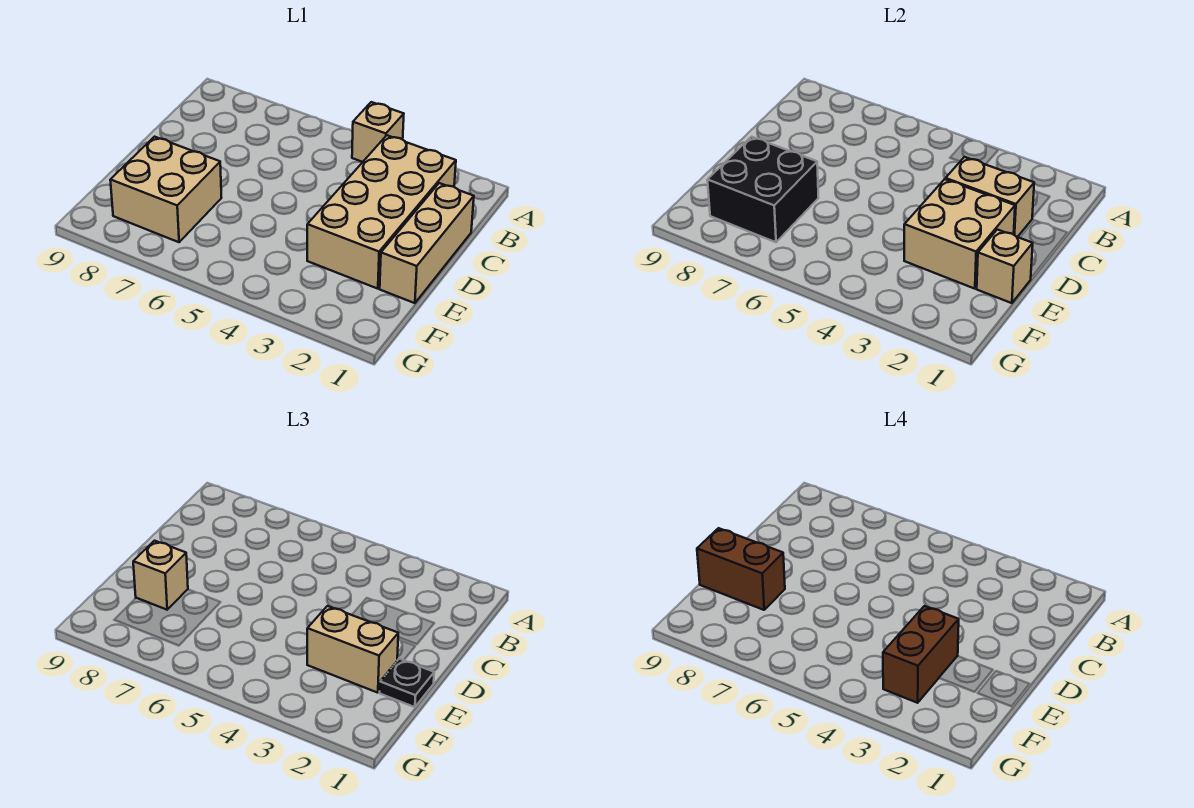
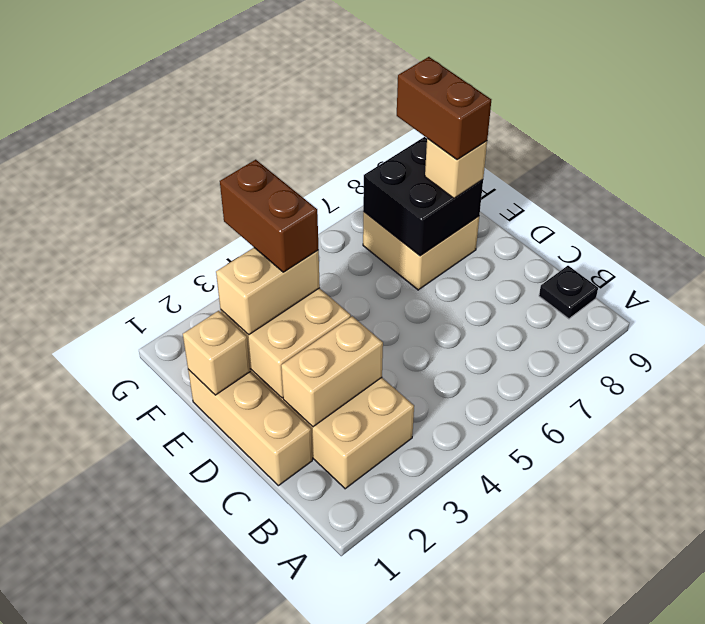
tan 1x1 brick [352,102,404,162] -> none
black 1x1 plate [380,659,434,707] -> black 1x1 plate moved to [539,266,598,319]
brown 1x2 brick [697,528,785,610] -> brown 1x2 brick turned to [397,57,491,160]

